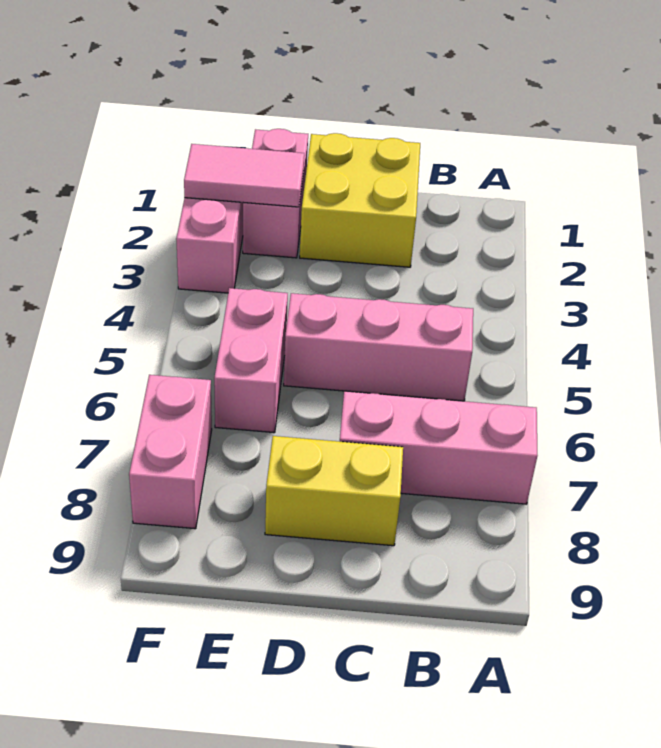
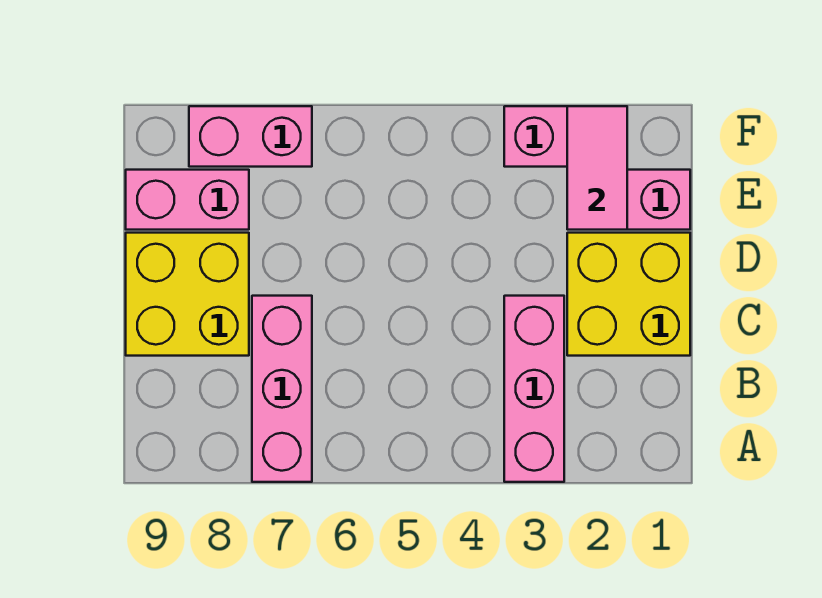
pink 1x3 brick [284,293,473,401] -> pink 1x3 brick moved to [504,296,564,482]
yellow 1x2 brick [265,436,403,546] -> yellow 2x2 brick [126,233,249,356]
pink 1x2 brick [214,288,288,433] -> pink 1x2 brick moved to [126,170,249,230]

